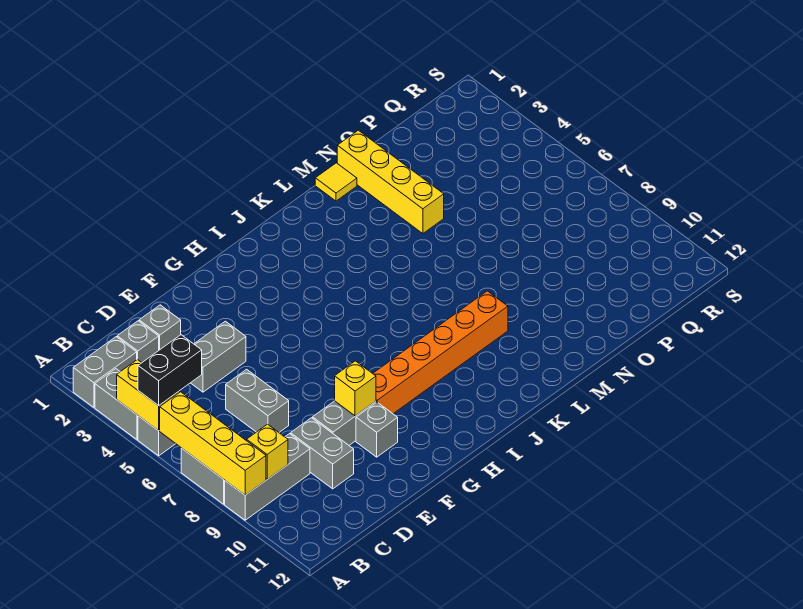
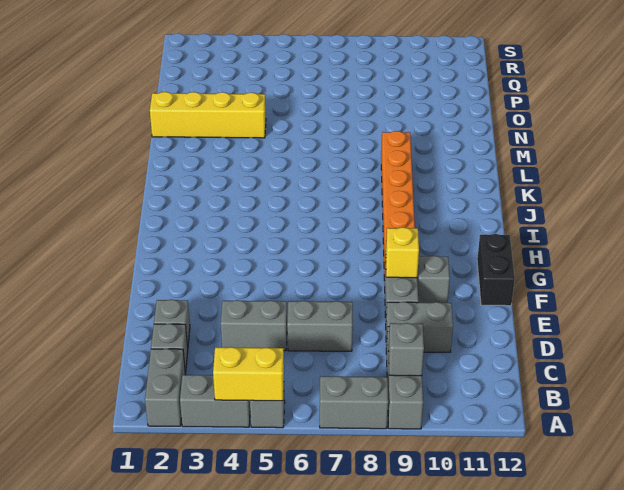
black 1x2 brick [138,335,202,406] -> black 1x2 brick moved to [477,234,515,306]
yellow 1x4 brick [159,392,266,495] -> none
yellow 1x1 brick [247,424,288,479] -> grey 1x1 brick [388,323,424,376]
grey 1x2 brick [191,321,246,392] -> grey 1x2 brick turned to [221,300,287,351]
yellow 1x1 tile [315,163,357,201] -> none

